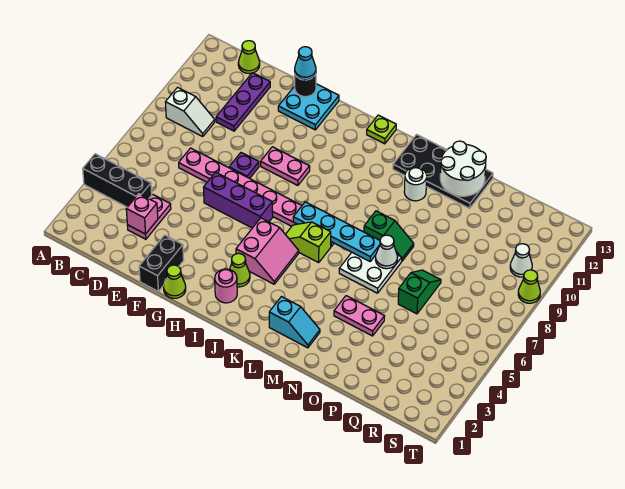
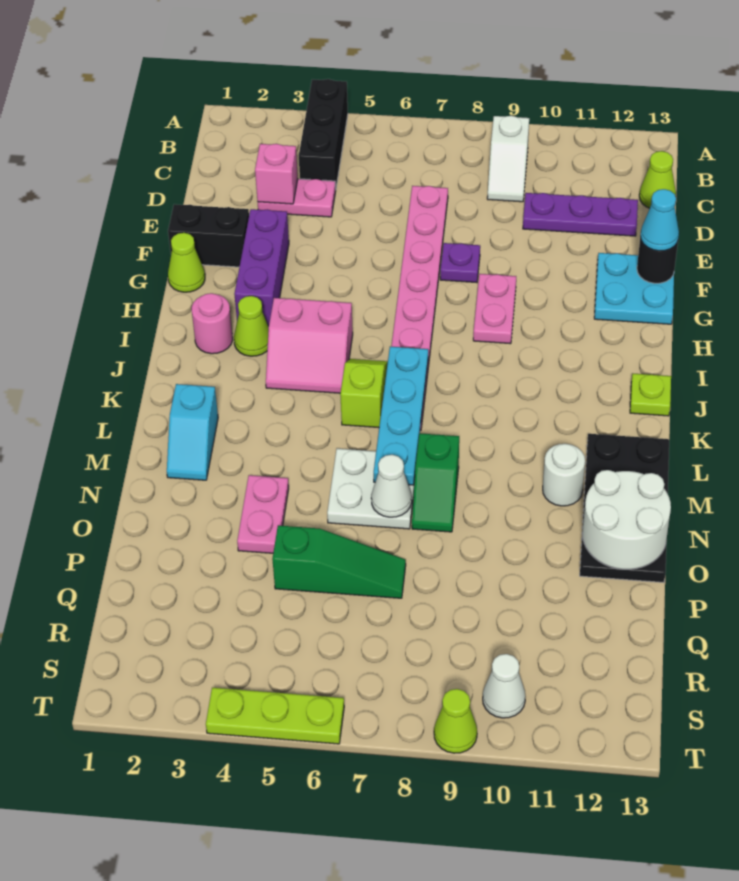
purple 1x3 brick [204,172,273,228] -> purple 1x3 brick moved to [234,209,289,327]
green 1x2 slope [398,270,441,314] -> green 1x3 slope [272,525,406,598]
none -> lime 1x3 plate [206,688,344,744]

